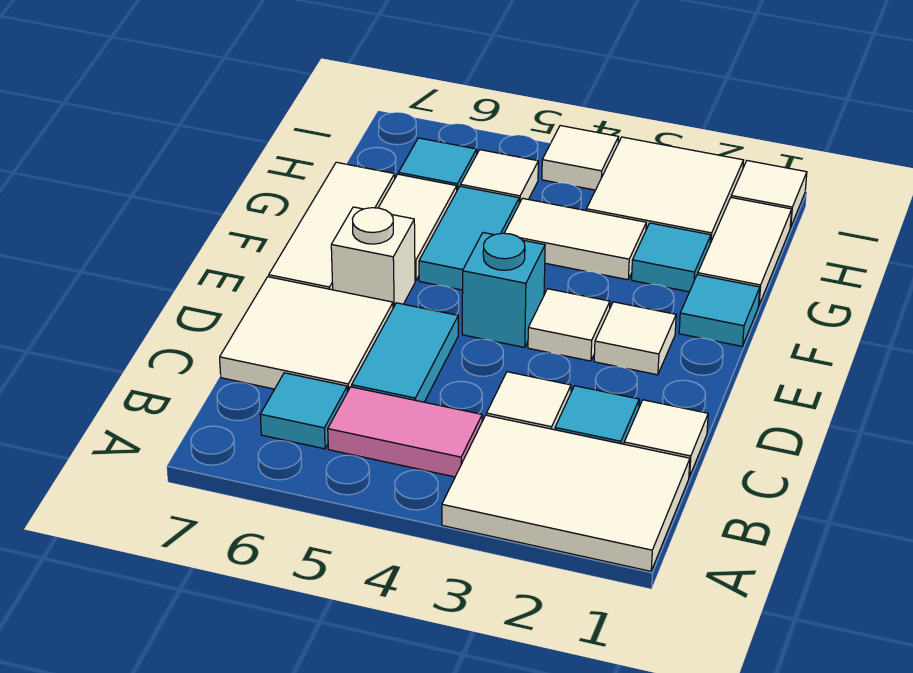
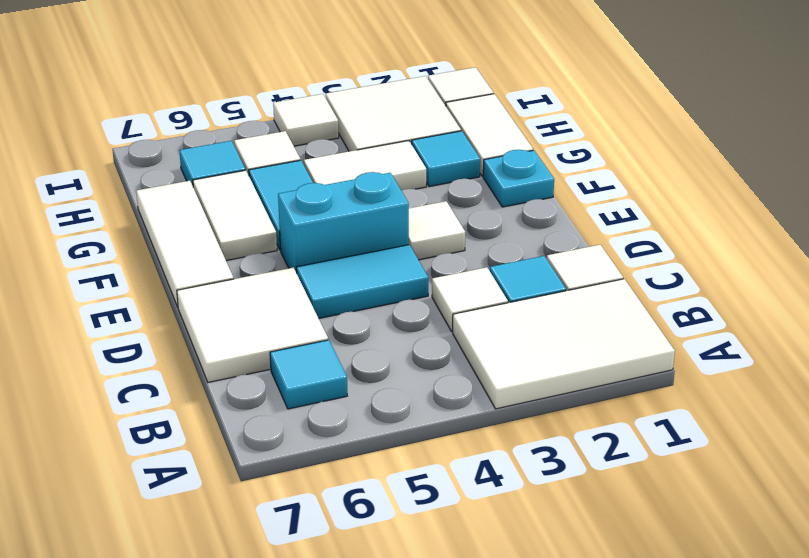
pink 1x2 tile [328,387,482,477] -> none
cyan 1x2 tile [352,303,458,402] -> cyan 1x2 tile turned to [296,245,428,318]
white 1x1 tile [594,302,676,375] -> none
cyan 1x1 brick [462,233,545,348] -> cyan 1x2 brick [278,172,409,273]
white 1x1 brick [331,207,415,308] -> none
cyan 1x1 tile [679,275,760,346] -> cyan 1x1 plate [483,150,554,207]

